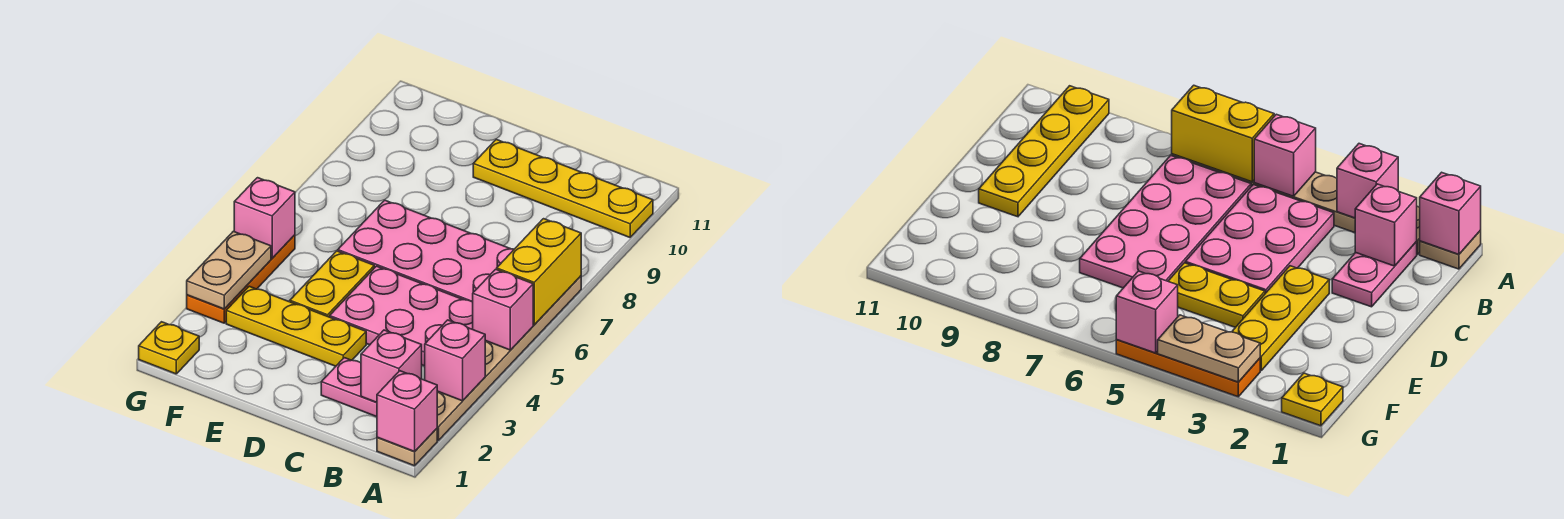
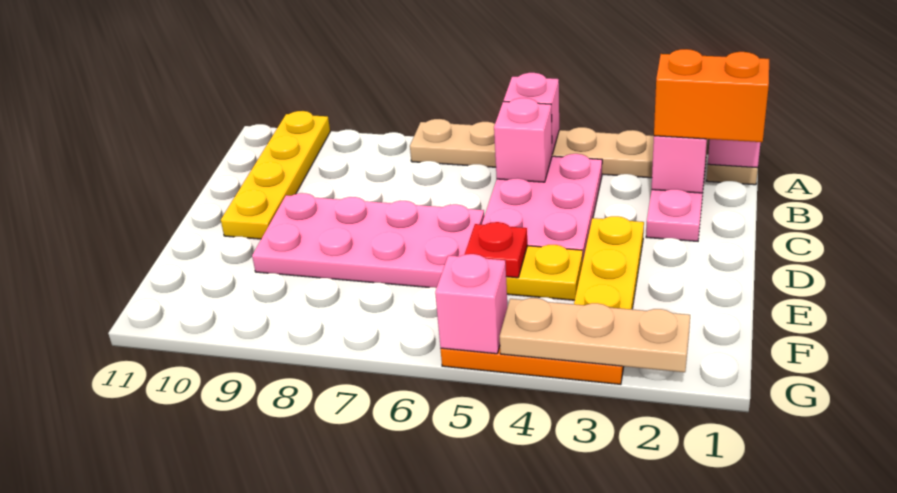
pink 1x1 brick [425,320,485,401] -> pink 1x1 brick moved to [494,98,552,182]
yellow 1x2 brick [497,219,581,325] -> none
none -> orange 1x2 brick [654,49,769,142]
pink 2x4 plate [338,200,514,302] -> pink 2x4 plate turned to [252,193,484,288]
none -> red 1x1 plate [464,222,527,278]
yellow 1x1 plate [139,322,199,374] -> none
tan 1x2 plate [187,231,271,309] -> tan 1x3 plate [500,298,690,372]

